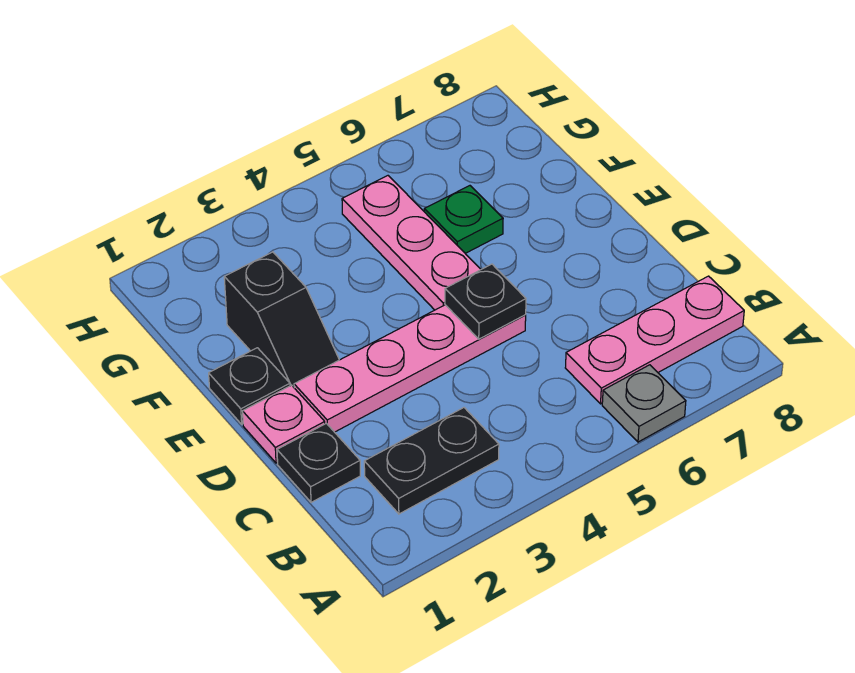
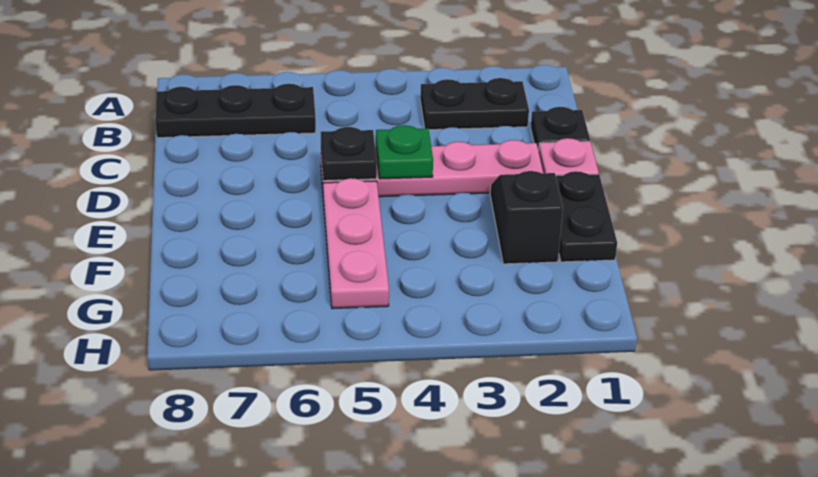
grey 1x1 plate [602,365,686,442] -> none
pink 1x3 plate [565,276,744,404] -> black 1x3 plate [155,84,316,138]
black 1x1 plate [209,348,290,424] -> black 1x2 plate [556,171,617,262]
green 1x1 plate [424,186,503,253] -> green 1x1 plate moved to [375,125,433,179]

